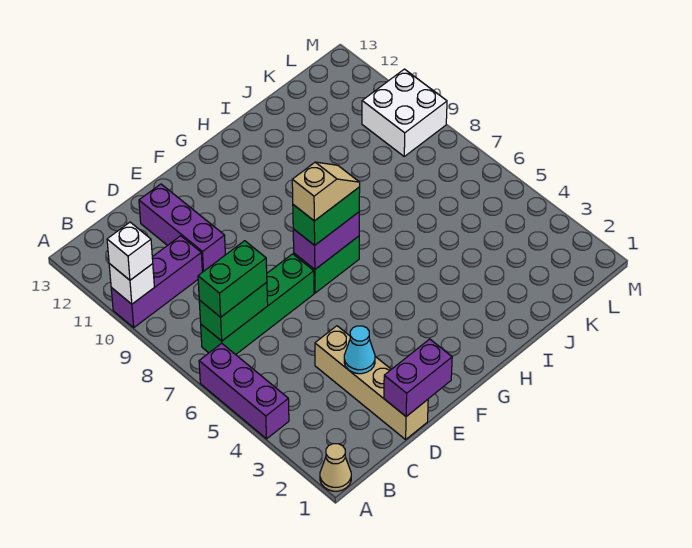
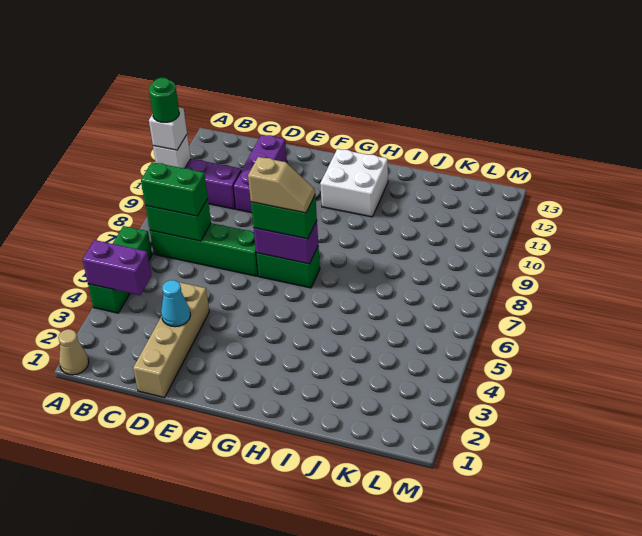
purple 1x3 brick [199,343,289,439] -> green 1x3 brick [88,226,152,313]
none -> green 1x1 round brick [149,78,179,122]
purple 1x2 brick [384,339,452,416] -> purple 1x2 brick moved to [82,240,152,295]
white 2x2 brick [362,69,447,156] -> white 2x2 brick moved to [320,149,388,217]

